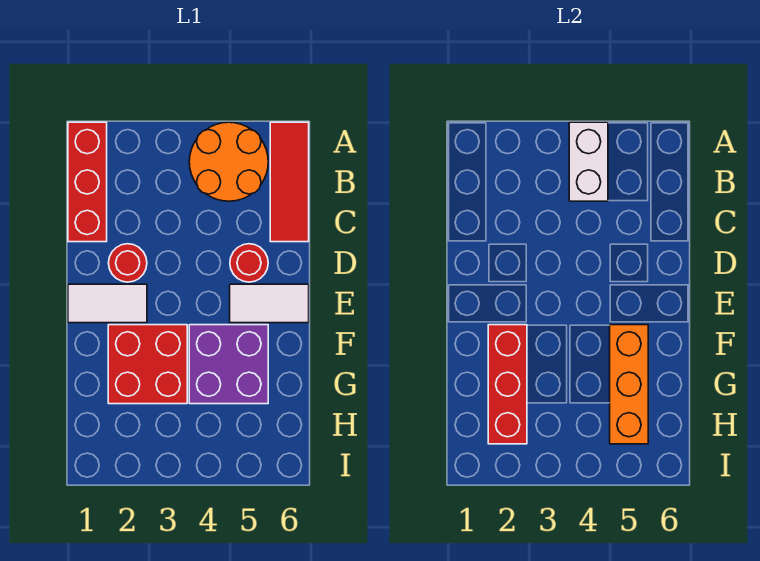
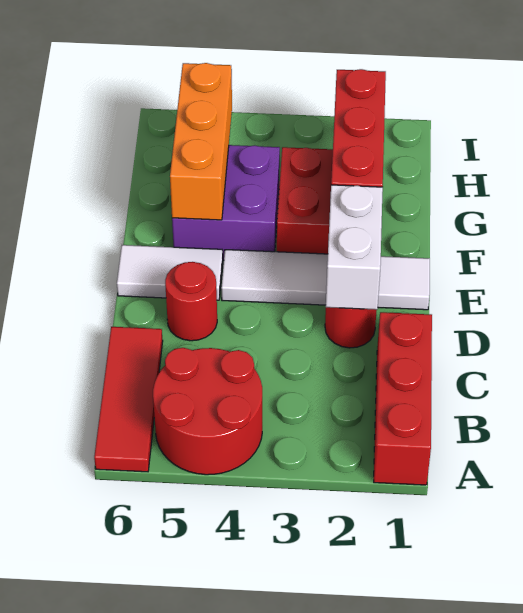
orange 2x2 round brick [189,122,268,201] -> red 2x2 round brick [153,348,262,475]
white 1x2 brick [569,122,608,201] -> white 1x2 brick moved to [326,185,383,310]
white 1x2 tile [68,284,147,323] -> white 1x4 tile [221,250,430,310]

